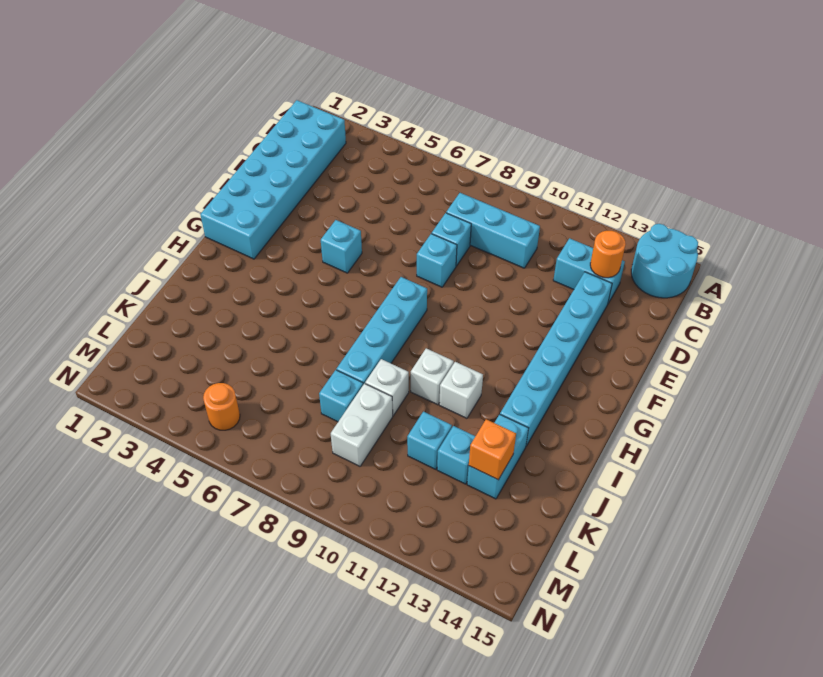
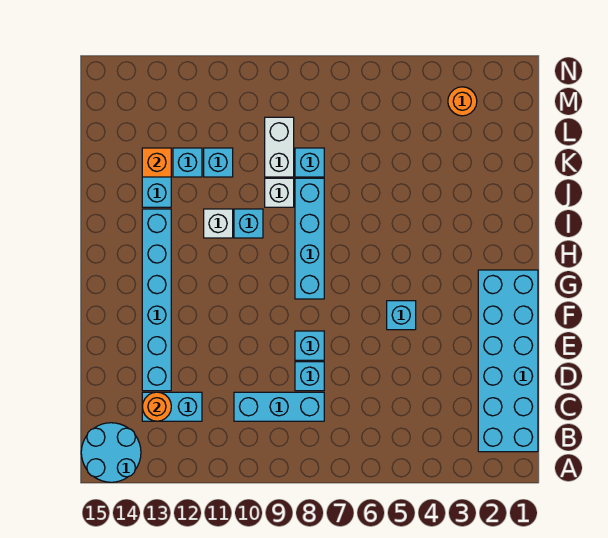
white 1x1 brick [411,348,454,405] -> cyan 1x1 brick [234,209,263,238]
orange 1x1 round brick [203,383,240,430] -> orange 1x1 round brick moved to [448,87,477,116]

